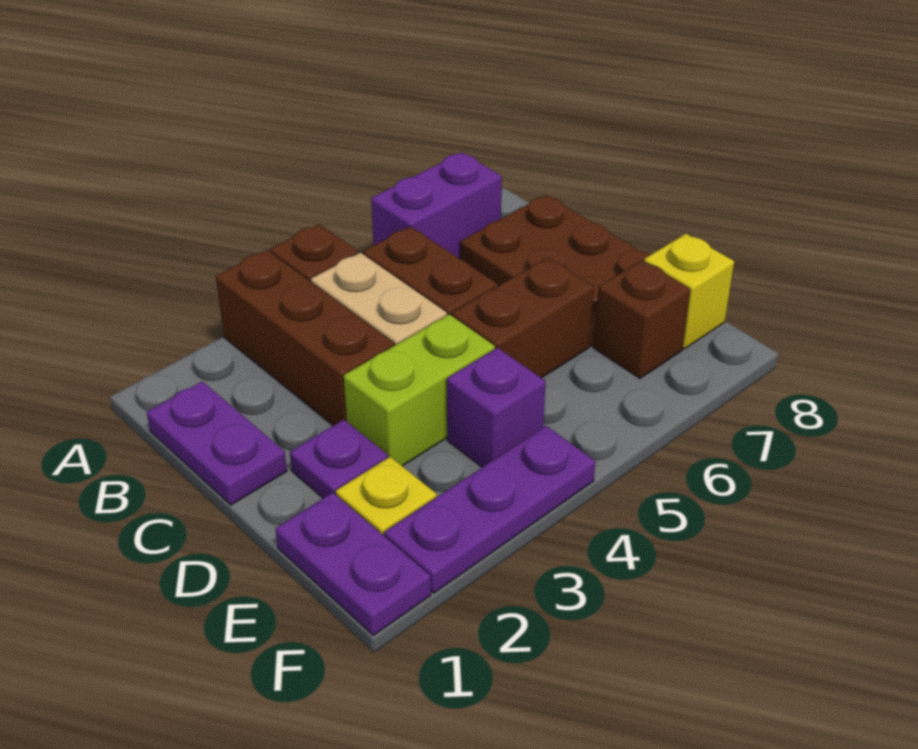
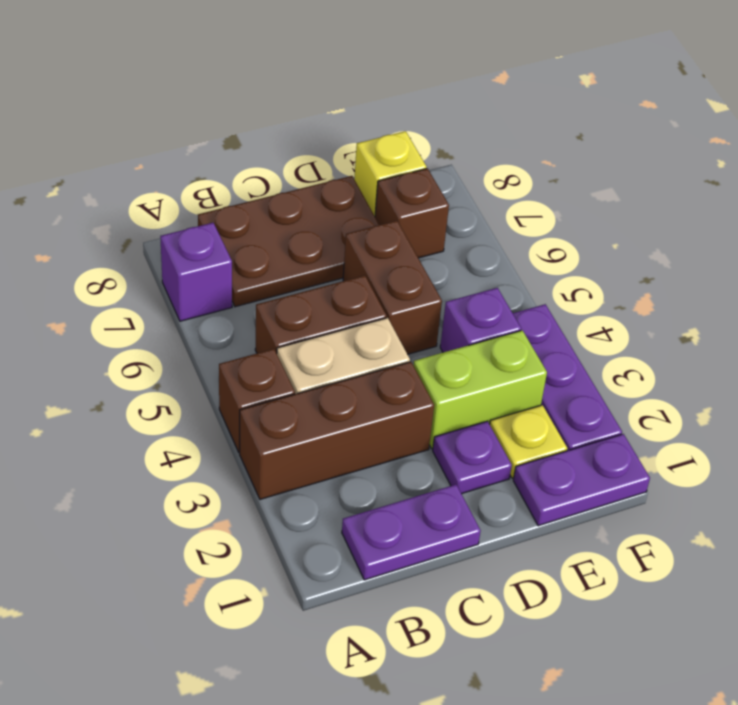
purple 1x2 brick [371,153,502,258] -> purple 1x1 brick [160,223,232,321]
lime 1x2 brick [344,314,495,466] -> lime 1x2 brick turned to [413,330,547,449]

